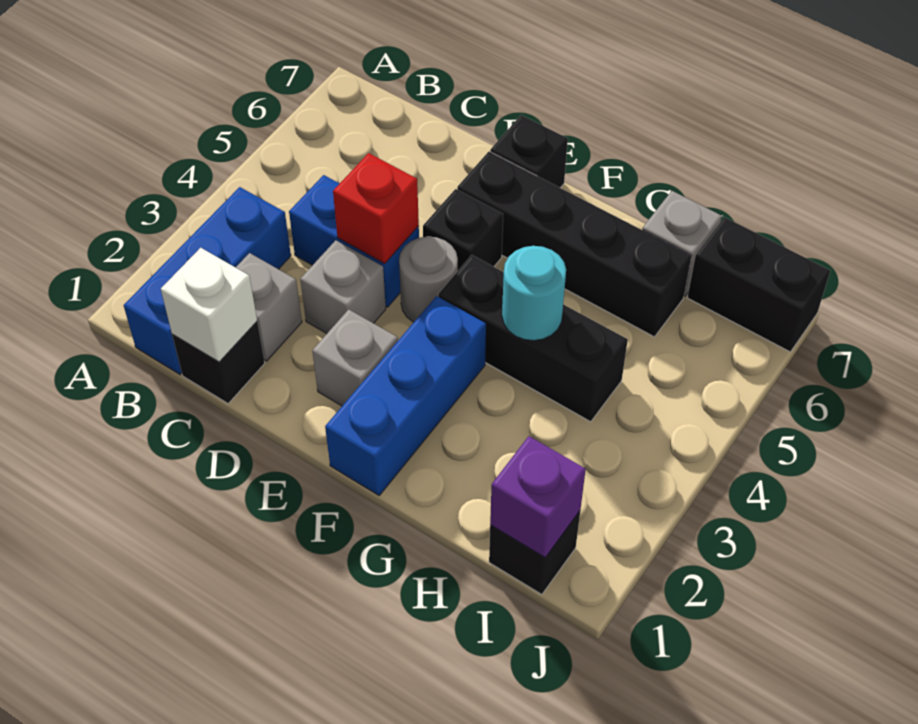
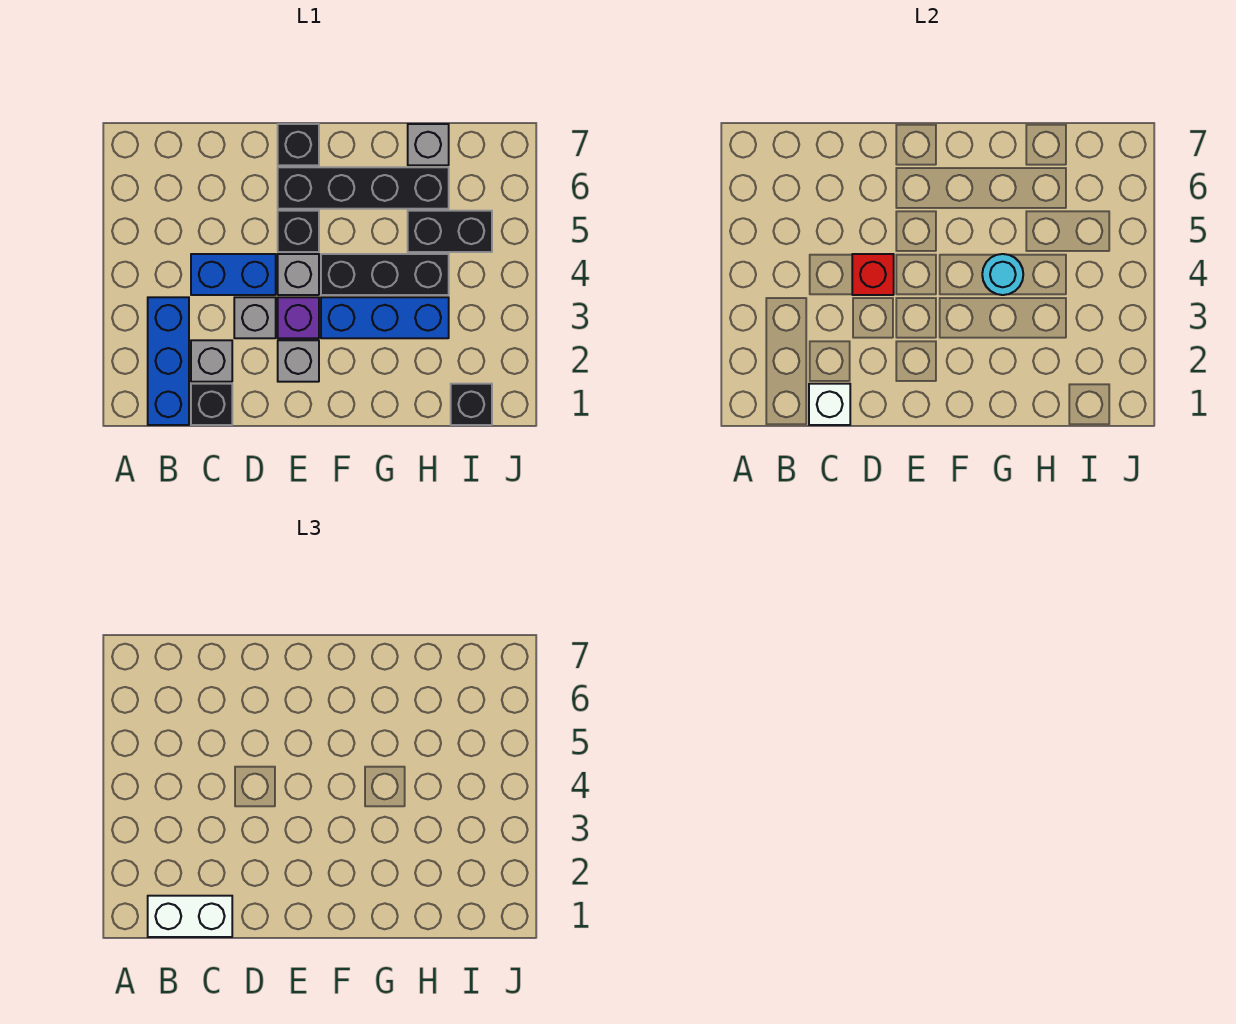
none -> white 1x2 brick [148,896,232,937]
grey 1x1 round brick [399,236,458,322] -> grey 1x1 brick [278,254,319,295]
blue 1x3 brick [325,296,486,495] -> blue 1x3 brick turned to [321,297,449,338]
purple 1x1 brick [490,436,586,558] -> purple 1x1 brick moved to [278,297,319,338]
black 1x2 brick [687,217,830,352] -> black 1x2 brick moved to [408,211,492,252]

